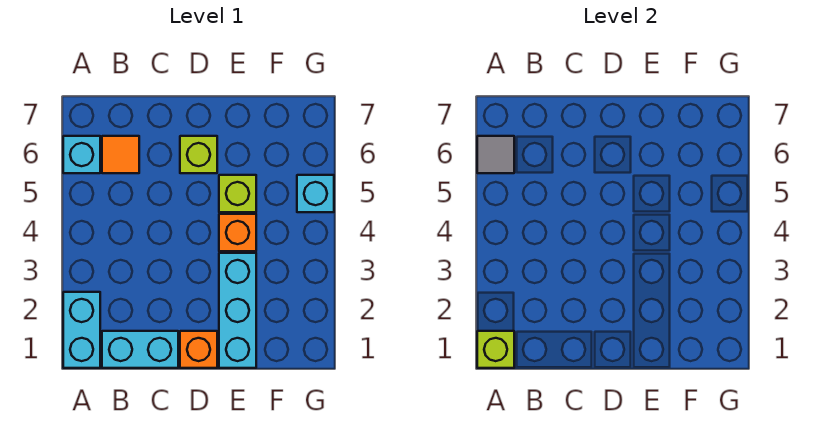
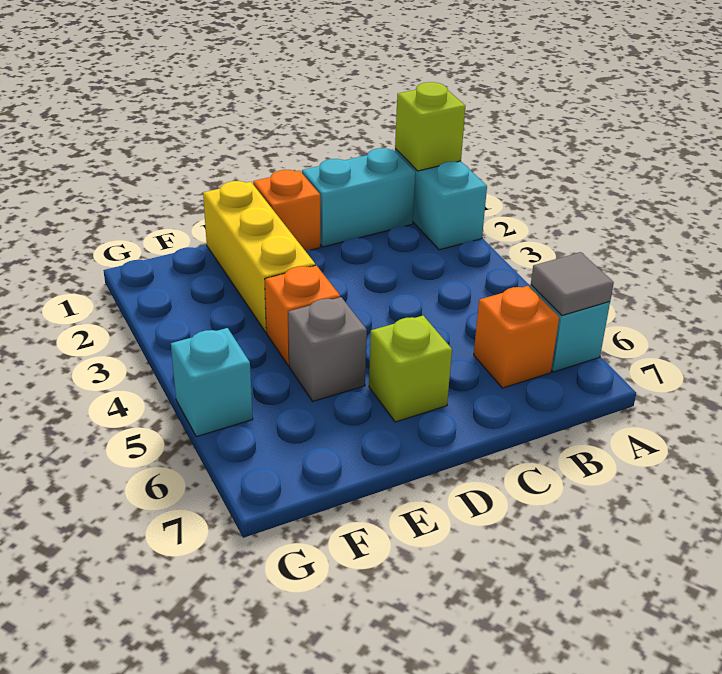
orange 1x1 tile [102,136,139,173] -> orange 1x1 brick [474,286,559,388]
cyan 1x3 brick [219,253,256,368] -> yellow 1x3 brick [203,181,315,332]
lime 1x1 brick [219,175,256,212] -> grey 1x1 brick [288,297,367,401]

